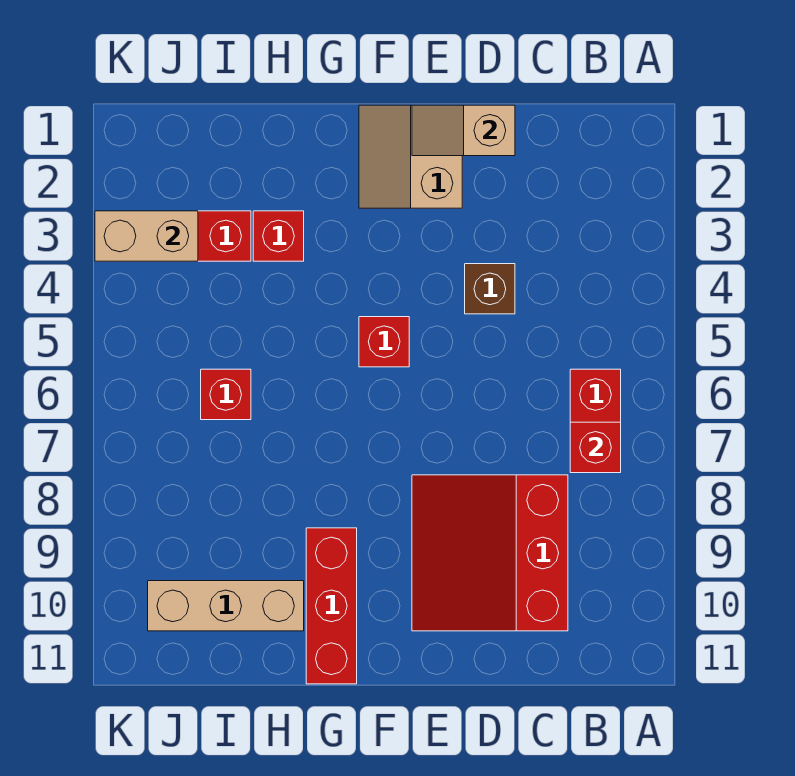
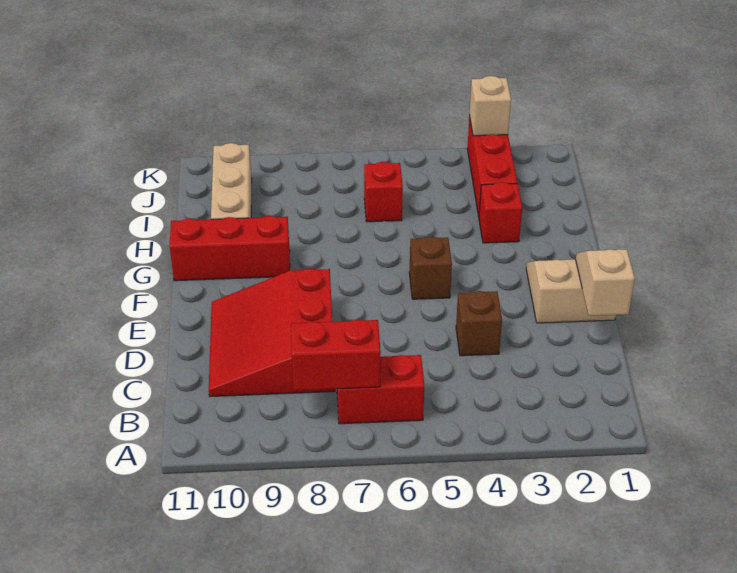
red 1x1 brick [570,422,621,473] -> red 1x2 brick [291,320,381,390]
red 3x3 slope [412,475,568,631] -> red 3x3 slope turned to [209,268,335,397]
red 1x1 brick [359,317,409,367] -> brown 1x1 brick [409,237,452,299]
tan 1x2 brick [95,211,198,261] -> tan 1x1 brick [469,76,511,136]

